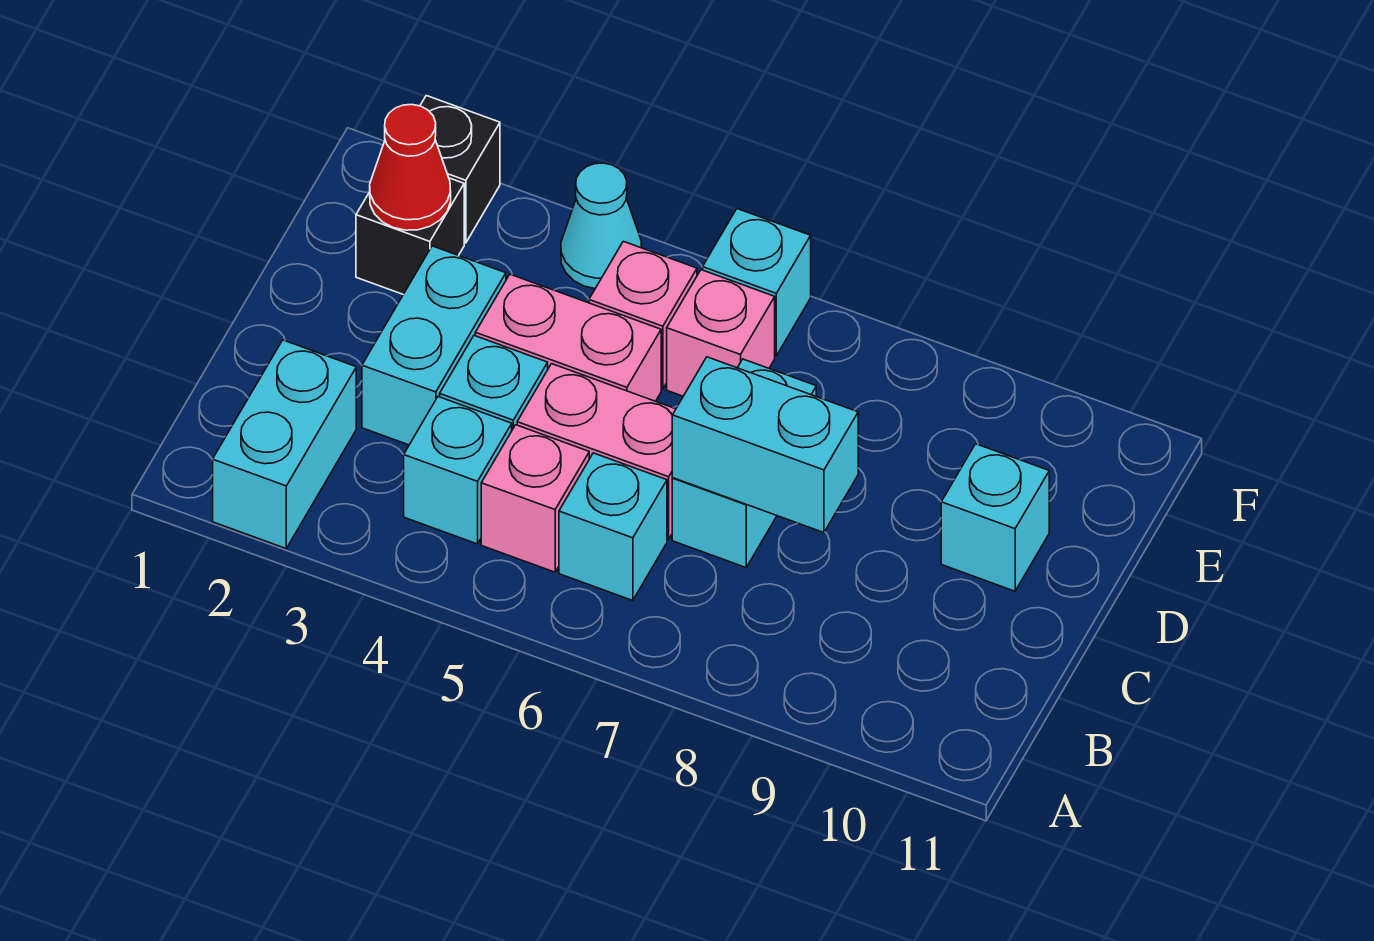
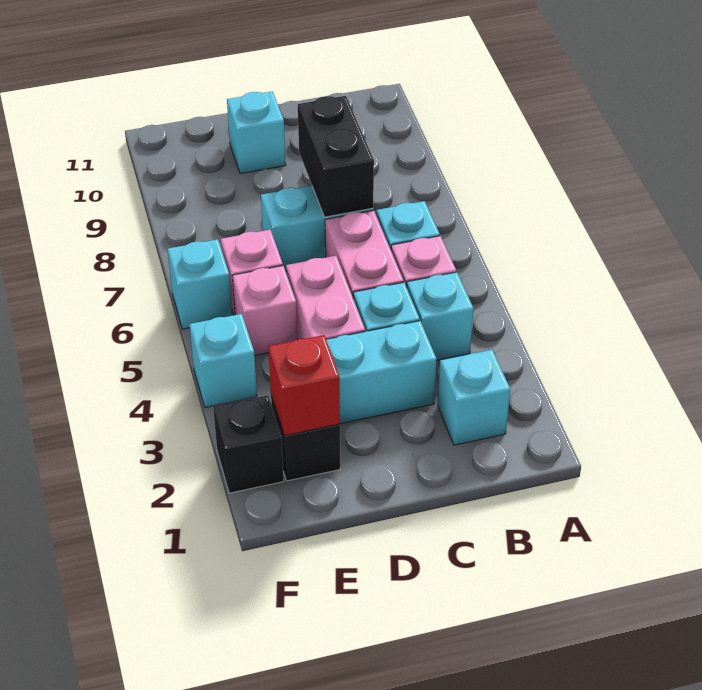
cyan 1x2 brick [213,340,356,548] -> cyan 1x1 brick [438,350,510,445]
cyan 1x2 brick [672,357,858,533] -> black 1x2 brick [298,96,374,217]
red 1x1 cone [370,105,451,230] -> red 1x1 brick [268,335,340,436]
cyan 1x1 cone [561,163,642,289] -> cyan 1x1 brick [189,314,257,407]

